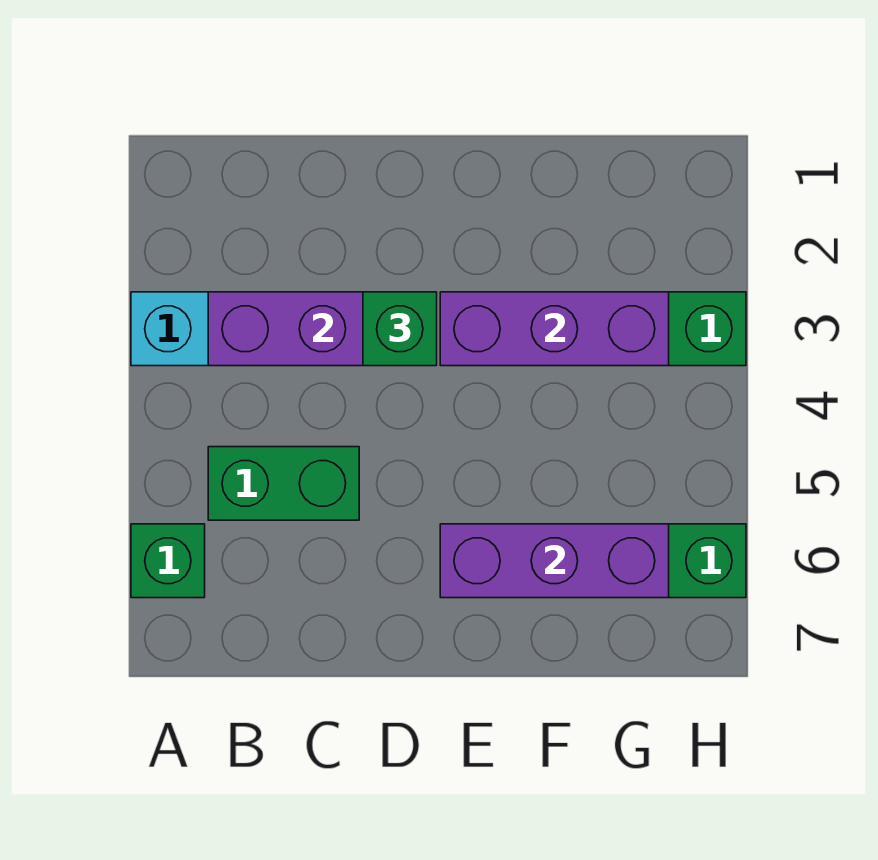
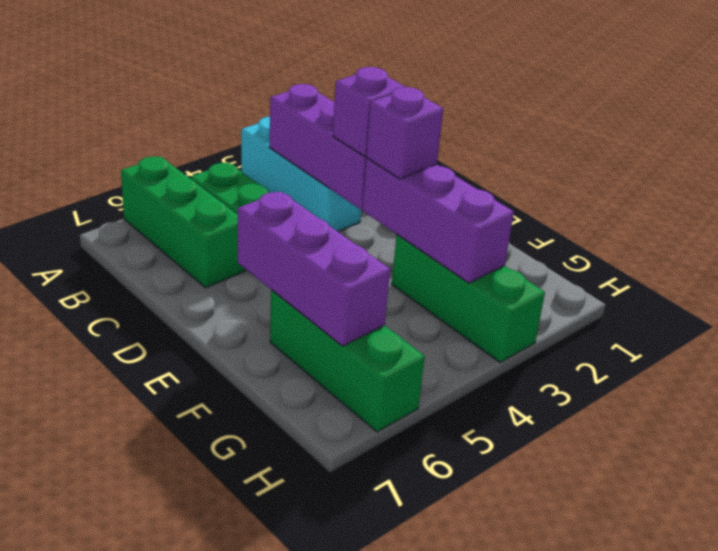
green 1x1 brick [131,524,205,598] -> green 1x3 brick [121,157,246,288]
green 1x1 brick [363,292,437,366] -> purple 1x1 brick [333,67,405,156]
none -> purple 1x1 brick [366,87,443,179]

